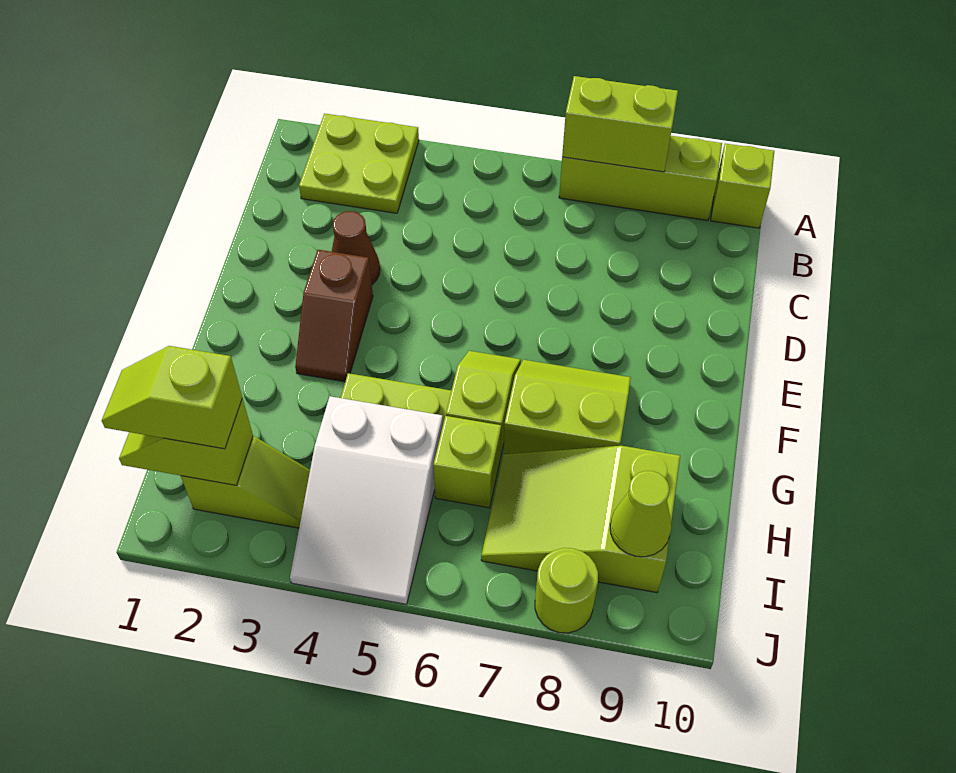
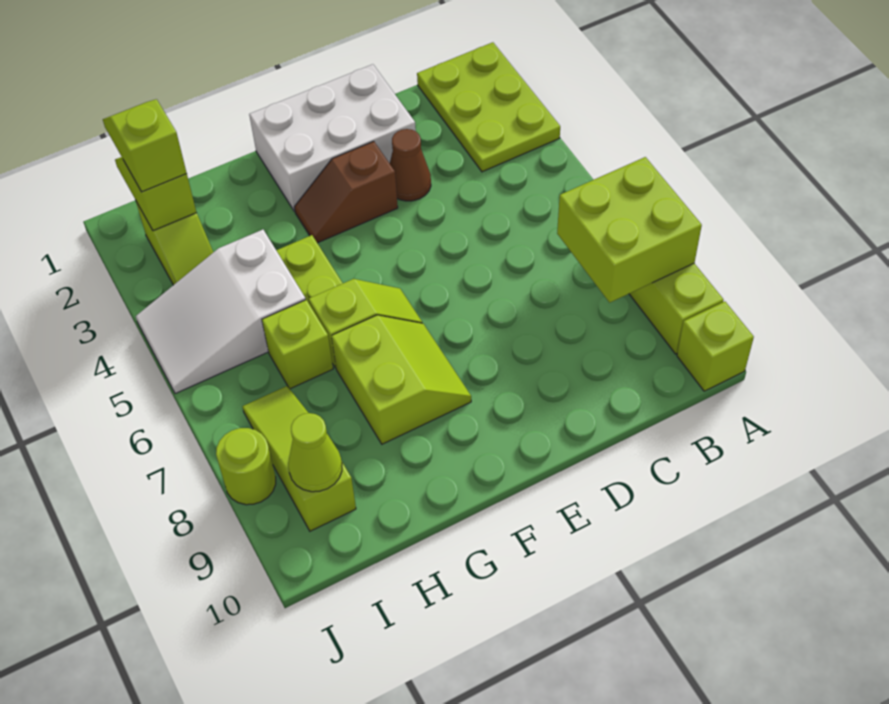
lime 2x2 plate [299,114,419,213] -> lime 2x3 plate [417,42,560,172]
lime 1x2 brick [562,76,678,172] -> lime 2x2 brick [557,157,702,302]
none -> white 2x3 brick [249,64,416,212]
lime 2x3 slope [481,446,680,593] -> lime 1x3 slope [242,386,356,531]

